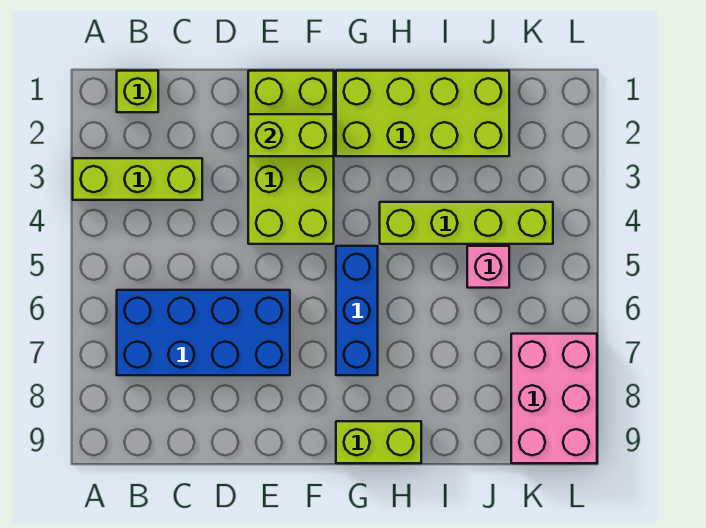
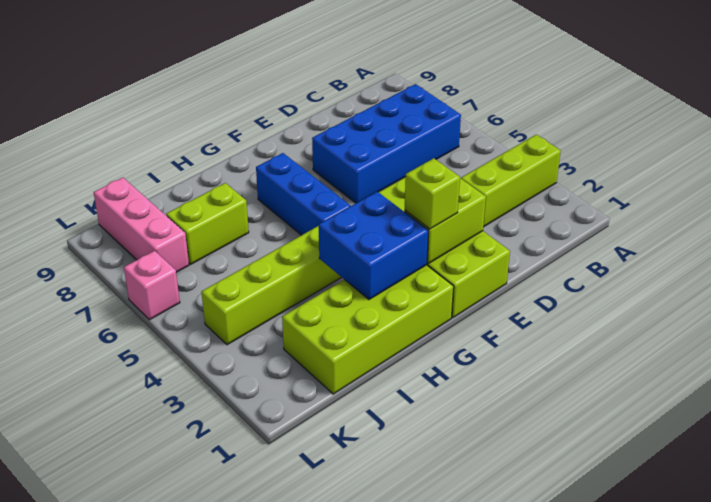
lime 1x1 brick [117,71,158,112] -> lime 1x1 brick moved to [405,158,460,229]
none -> blue 2x2 brick [319,192,428,299]
lime 1x2 brick [336,421,421,463] -> lime 1x2 brick moved to [166,183,249,264]
pink 1x1 brick [467,246,509,288] -> pink 1x1 brick moved to [124,251,180,320]
pink 2x3 brick [511,334,597,463] -> pink 1x3 brick [94,178,189,272]

